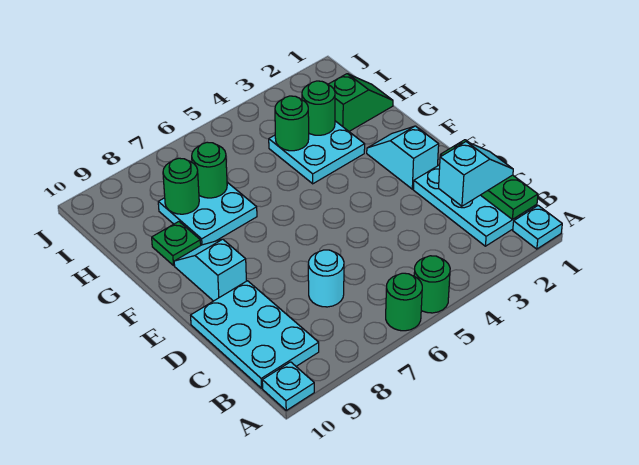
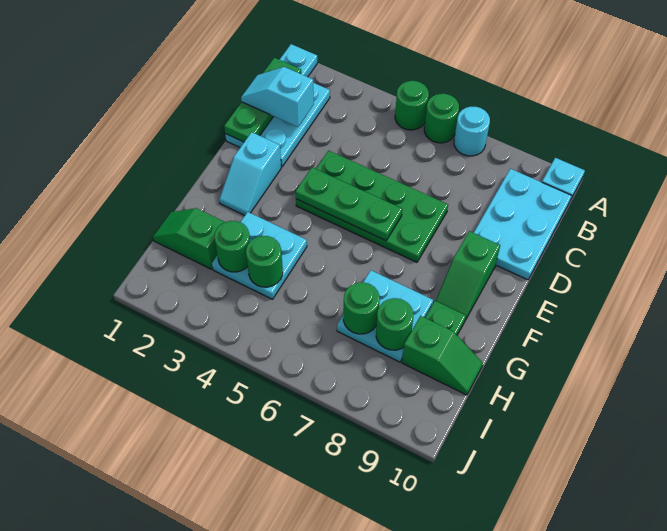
cyan 1x1 round brick [308,250,344,307] -> cyan 1x1 round brick moved to [454,107,490,156]
none -> green 2x4 plate [296,151,448,262]
none -> green 1x3 plate [295,168,402,241]
cyan 1x2 slope [174,239,246,301] -> green 1x2 slope [436,231,500,320]
none -> green 1x2 slope [402,316,483,395]

